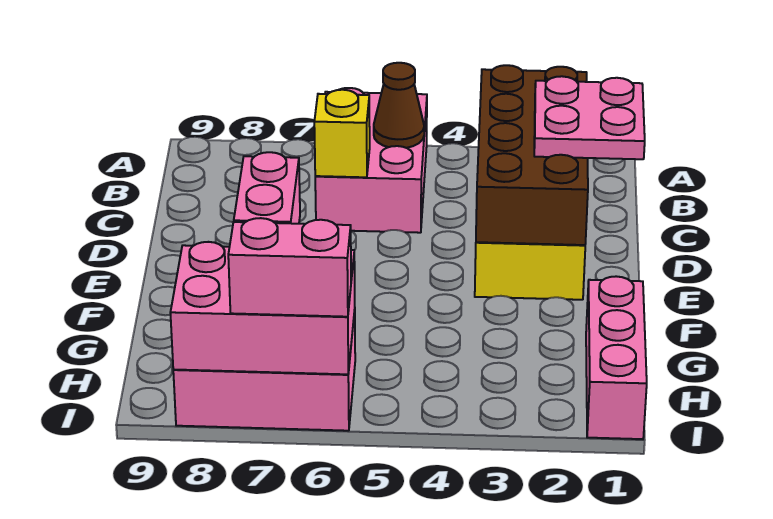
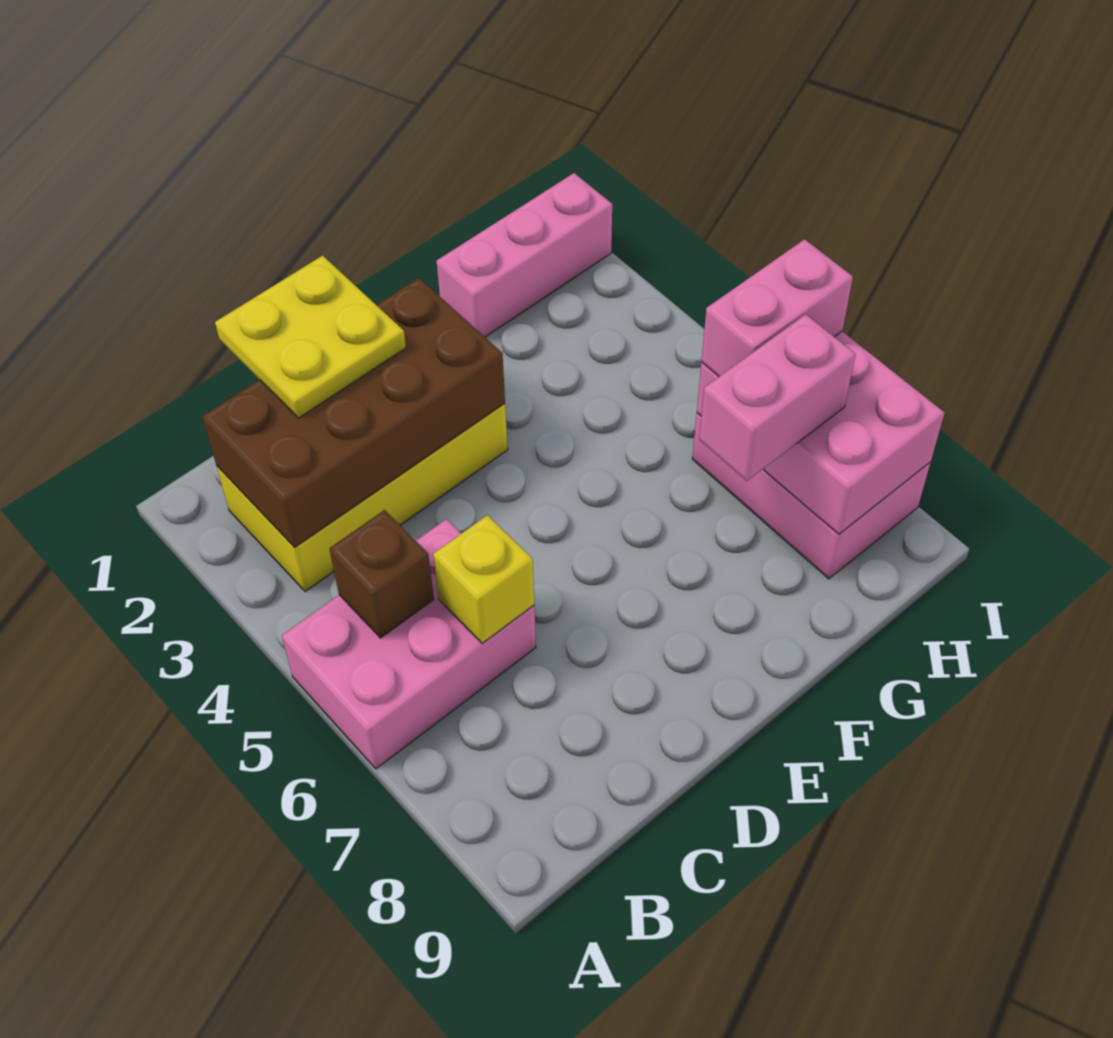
brown 1x1 cone [374,63,424,148] -> brown 1x1 brick [329,510,434,638]
pink 2x2 plate [534,76,645,159] -> yellow 2x2 plate [215,256,406,418]
pink 1x2 brick [228,218,351,317] -> pink 1x2 brick turned to [701,239,853,376]

